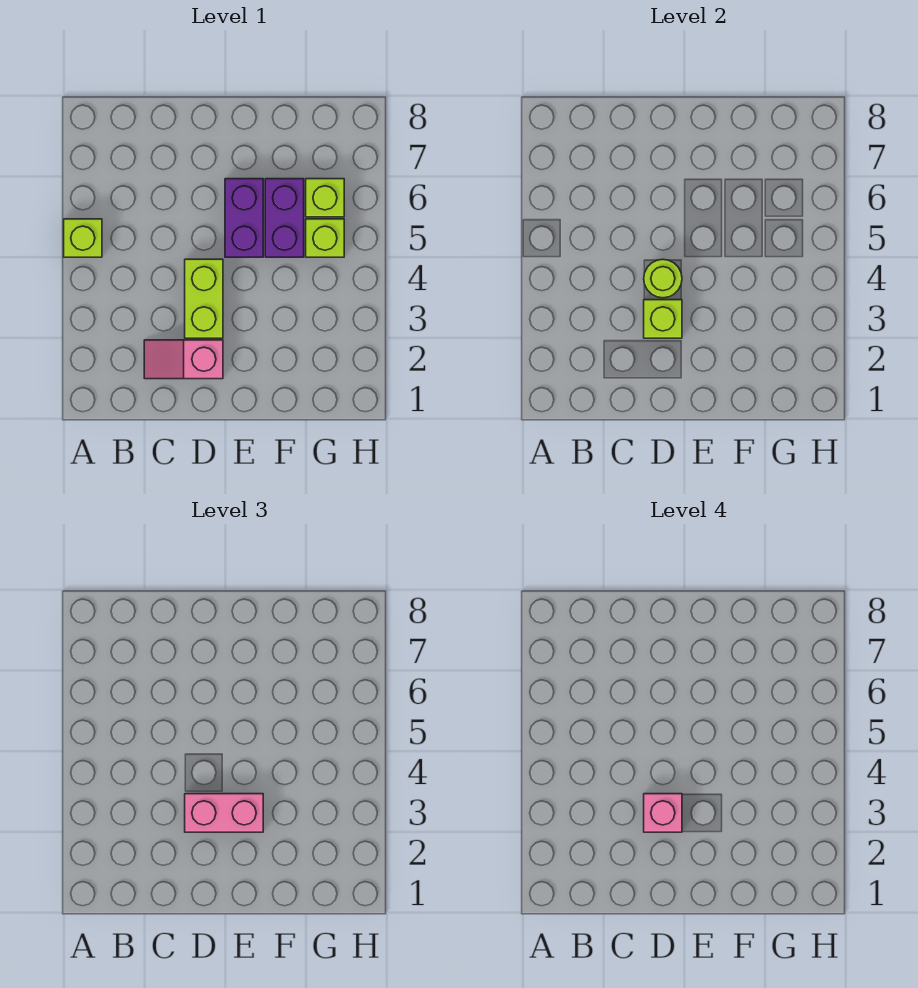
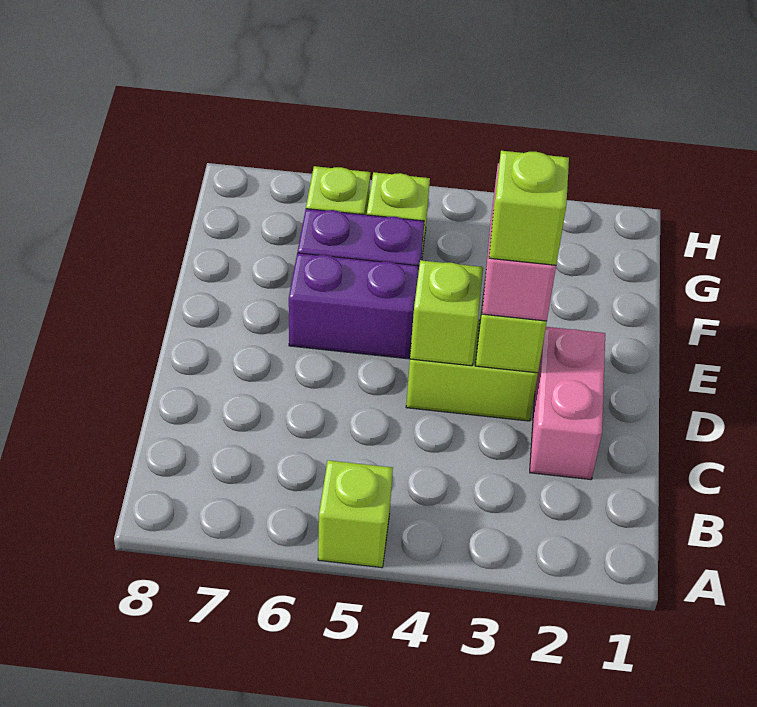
pink 1x2 slope [144,340,223,379] -> pink 1x2 brick [530,327,605,480]
pink 1x1 brick [644,794,682,832] -> lime 1x1 brick [489,151,569,265]
lime 1x1 round brick [644,259,682,298] -> lime 1x1 brick [410,260,483,366]

